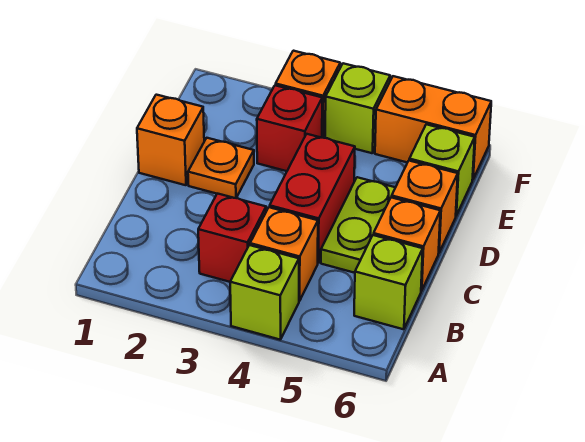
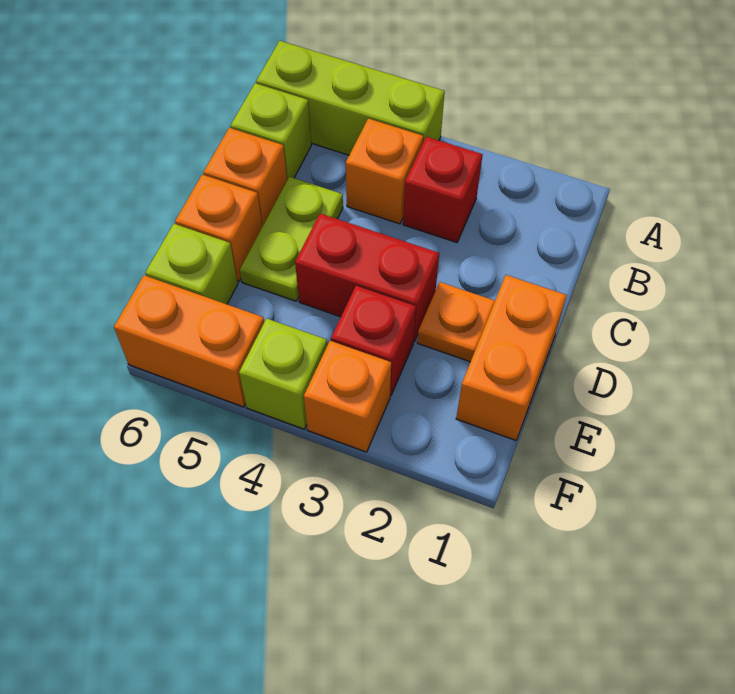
lime 1x1 brick [230,245,299,340] -> lime 1x3 brick [256,41,445,155]
red 1x2 brick [270,134,355,263] -> red 1x2 brick turned to [295,214,439,342]
orange 1x1 brick [137,95,204,185] -> orange 1x2 brick [456,275,567,440]

